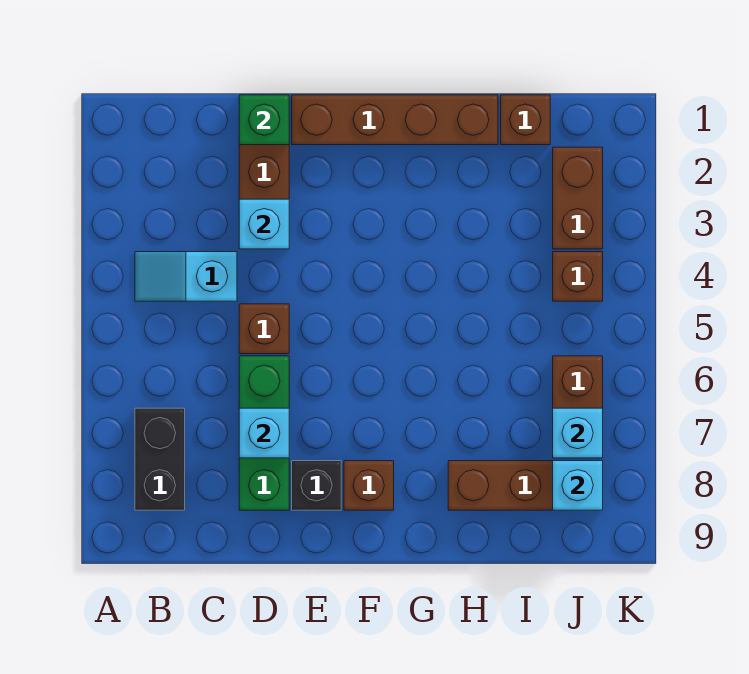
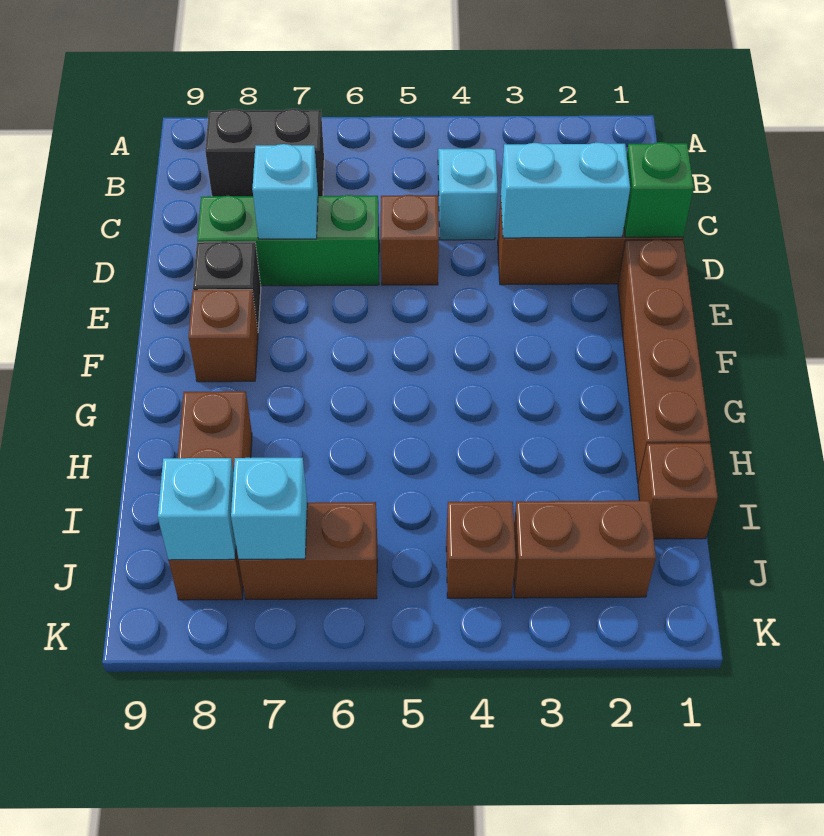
cyan 1x1 brick [239,199,289,249] -> cyan 1x2 brick [501,143,630,238]

